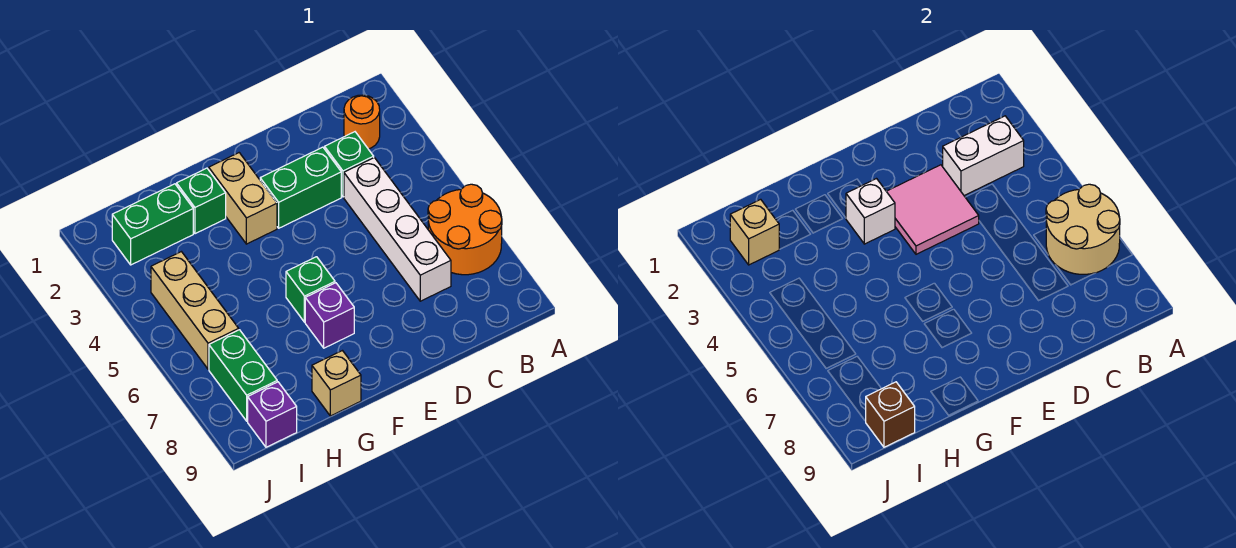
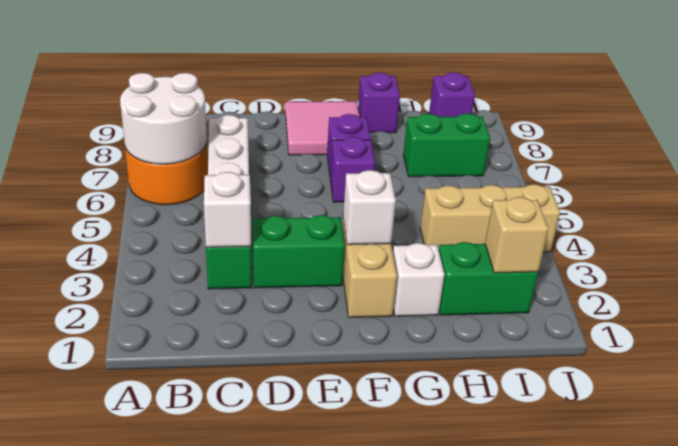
tan 2x2 round brick [1046,184,1120,274] -> white 2x2 round brick [120,73,207,164]
orange 1x1 round brick [344,95,380,149] -> none
white 1x2 brick [943,116,1024,196] -> white 1x1 brick [204,172,251,247]
pink 2x2 tile [886,165,979,254] -> pink 2x2 tile moved to [285,101,360,155]
green 1x1 brick [286,257,335,322] -> purple 1x1 brick [330,137,375,202]
green 1x1 brick [177,168,226,234] -> white 1x1 brick [393,243,445,316]
tan 1x1 brick [312,351,361,416] -> purple 1x1 brick [358,73,400,133]
tan 1x3 brick [151,252,239,369] -> tan 1x3 brick turned to [420,184,560,252]
green 1x2 brick [209,330,277,421] -> green 1x2 brick turned to [403,113,490,177]
brown 1x1 brick [865,382,915,447] -> none

